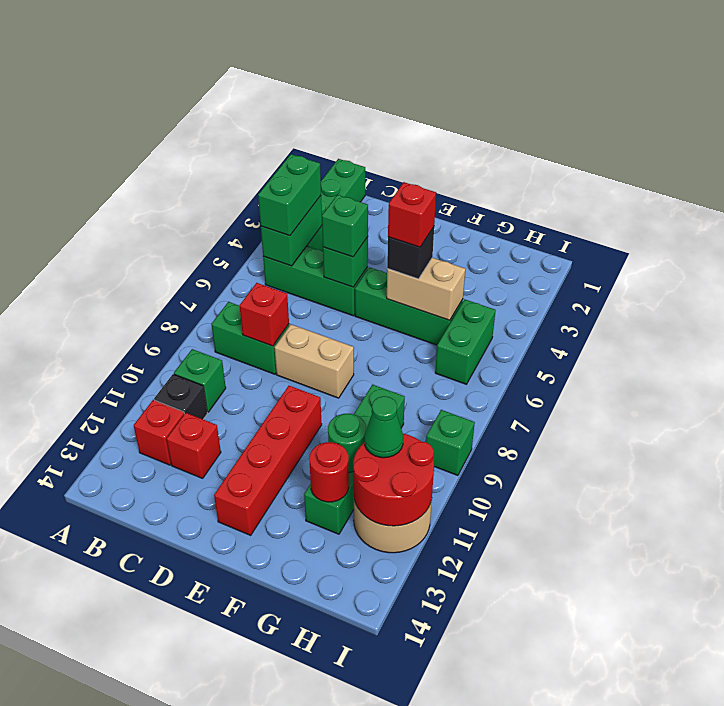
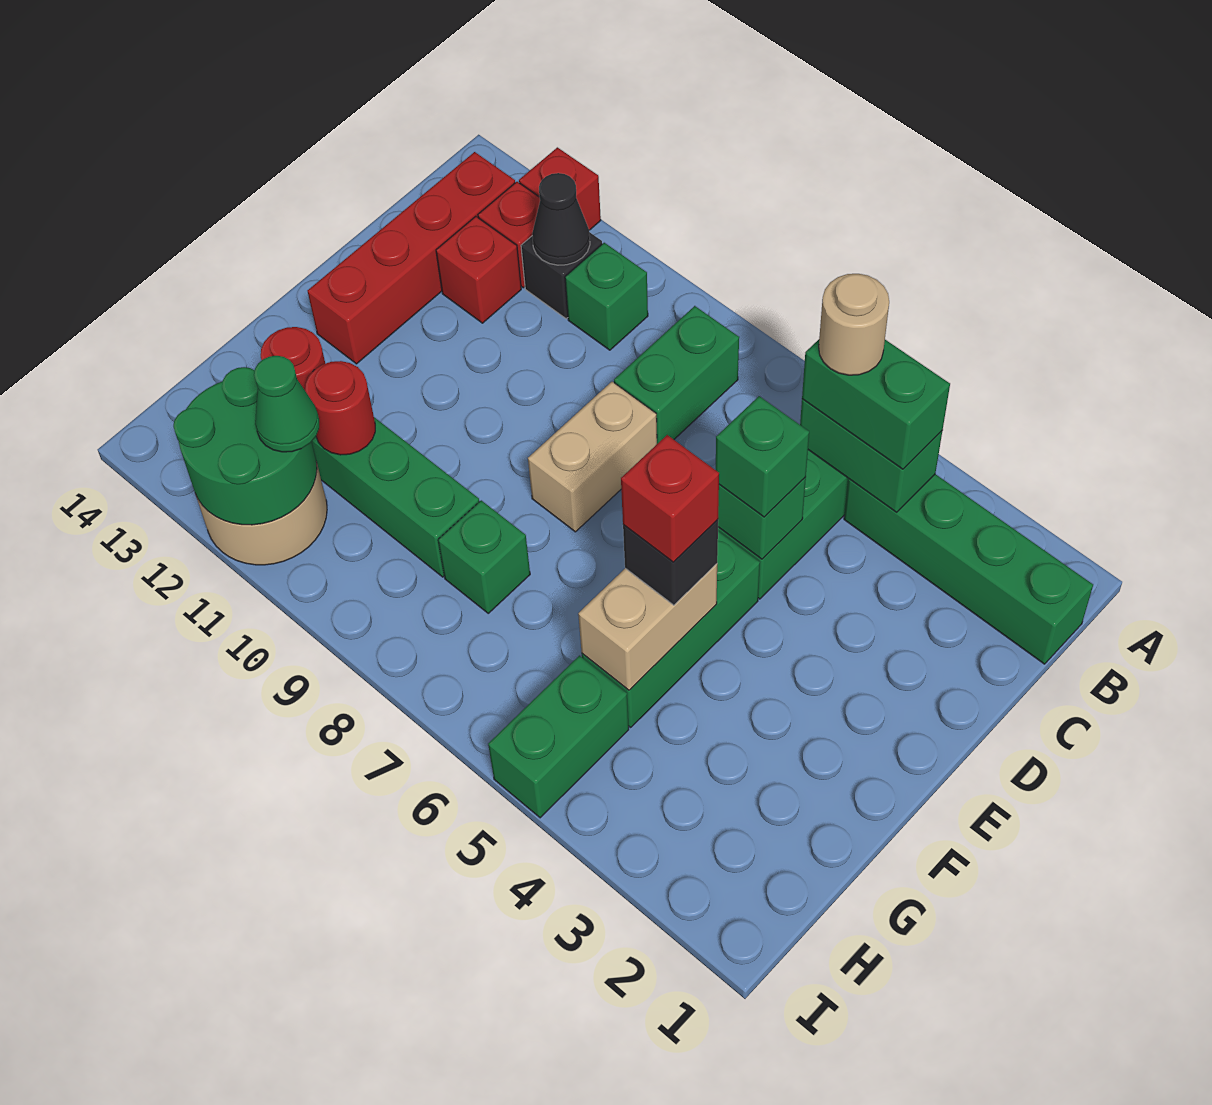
none -> tan 1x1 round brick [819,274,889,375]
none -> black 1x1 cone [532,173,590,265]
red 1x1 brick [239,283,289,346] -> red 1x1 brick moved to [519,147,601,230]
red 1x4 brick [214,386,322,535] -> red 1x4 brick turned to [307,152,515,364]
green 1x1 round brick [328,414,366,472] -> red 1x1 round brick [305,361,375,455]
green 1x2 brick [435,299,496,384] -> green 1x2 brick turned to [488,656,629,818]
red 2x2 round brick [353,434,434,526] -> green 2x2 round brick [173,367,317,525]
green 1x1 brick [426,410,475,476] -> green 1x1 brick moved to [438,500,530,613]

